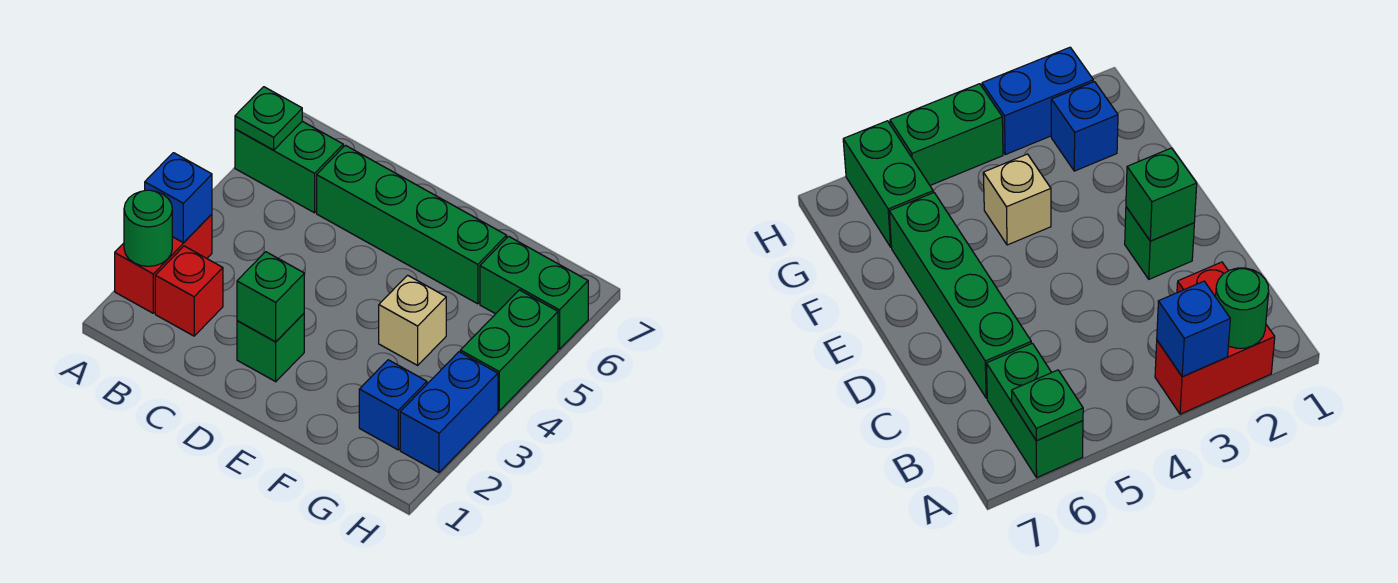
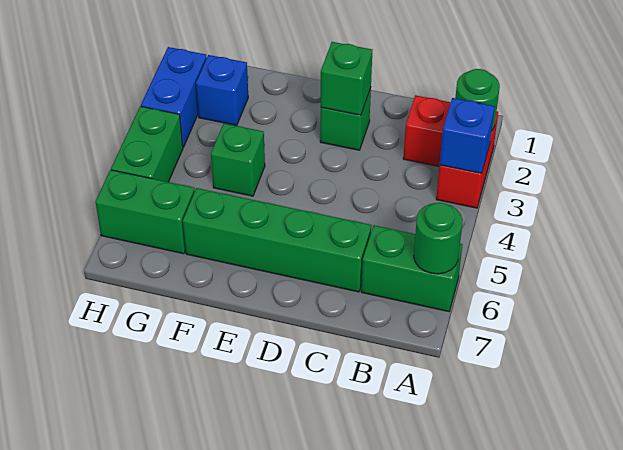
green 1x1 plate [235,87,302,150] -> green 1x1 round brick [414,203,463,274]
tan 1x1 brick [379,275,446,365] -> green 1x1 brick [211,123,265,196]

